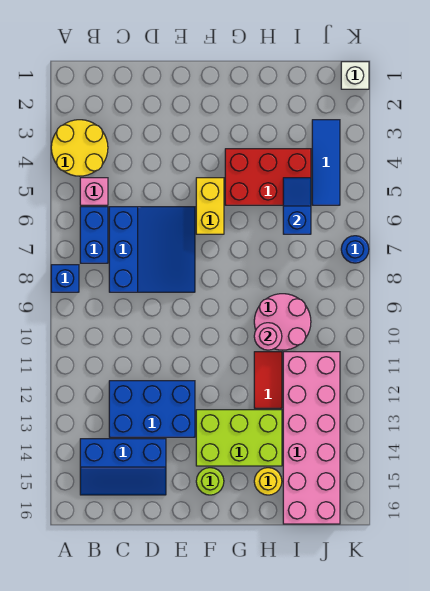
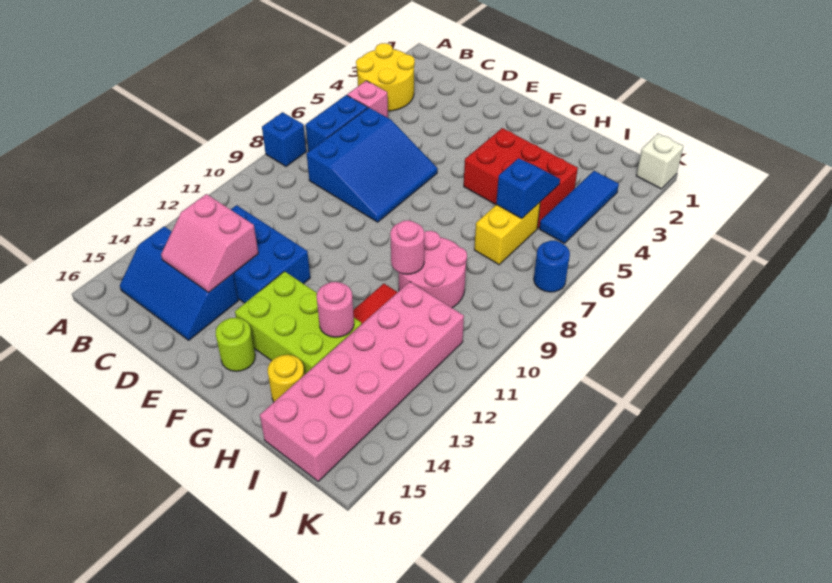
none -> pink 2x2 slope [161,194,258,292]
yellow 1x2 brick [196,178,224,234] -> yellow 1x2 brick moved to [474,203,540,265]
none -> pink 1x1 round brick [317,282,354,337]

